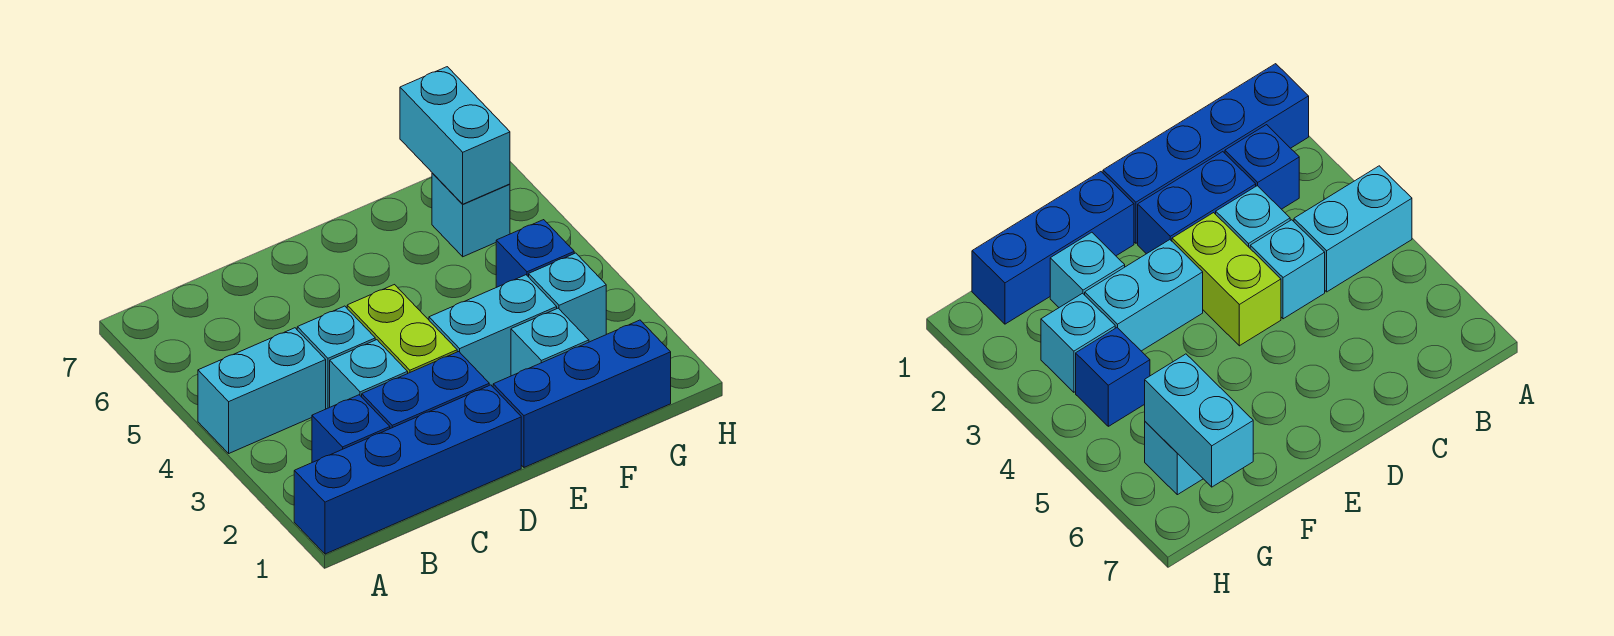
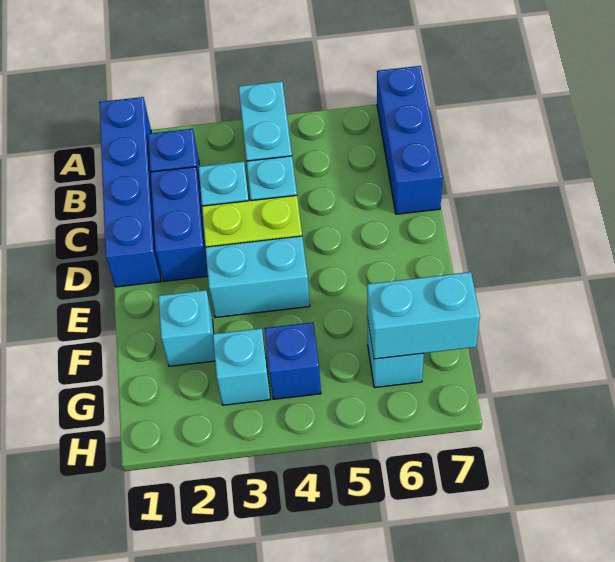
blue 1x3 brick [493,320,671,467] -> blue 1x3 brick moved to [377,66,443,214]
cyan 1x2 brick [429,275,557,386] -> cyan 1x2 brick turned to [206,236,310,318]

